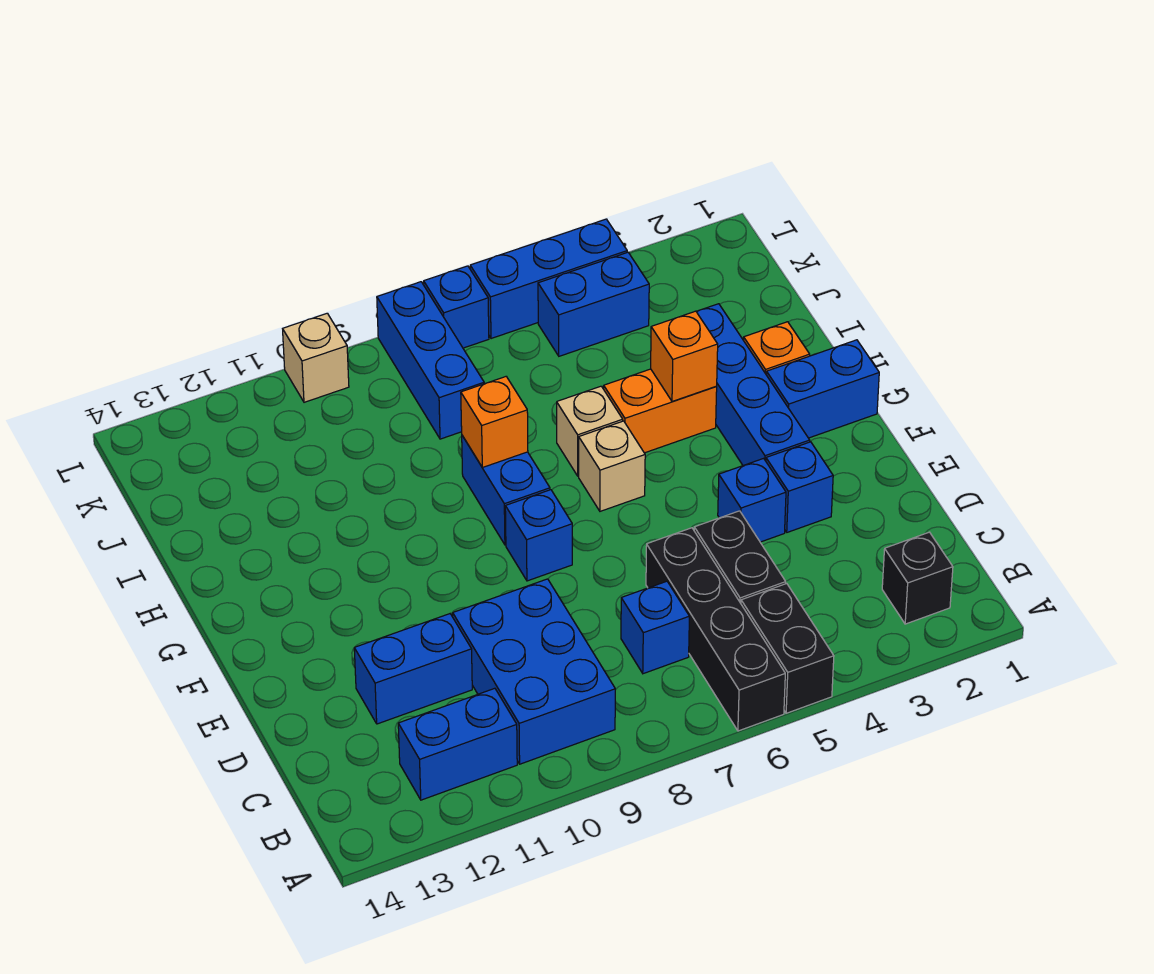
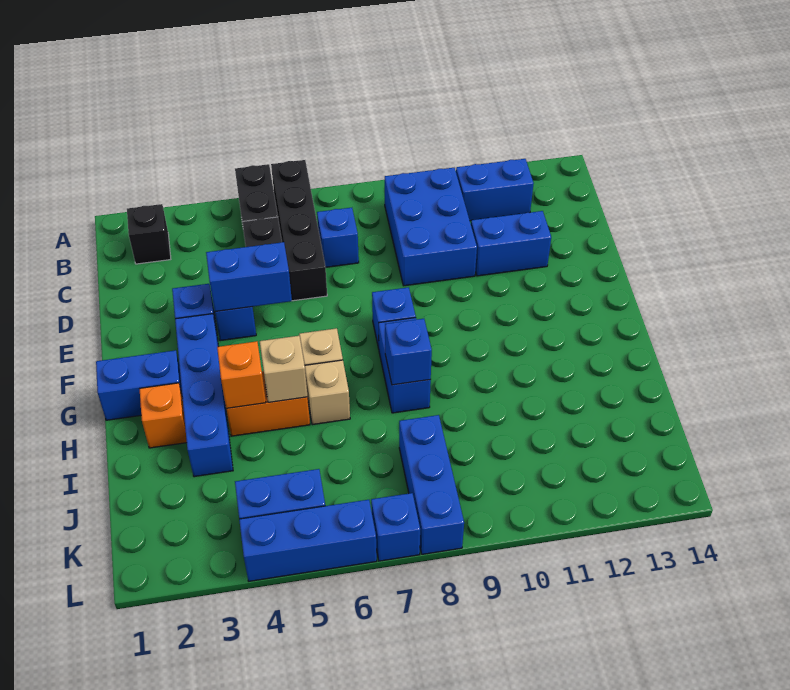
none -> blue 1x2 brick [206,242,292,312]
orange 1x1 brick [461,377,528,468] -> blue 1x1 brick [385,319,432,385]
tan 1x1 brick [283,313,349,402] -> tan 1x1 brick moved to [260,336,308,402]

